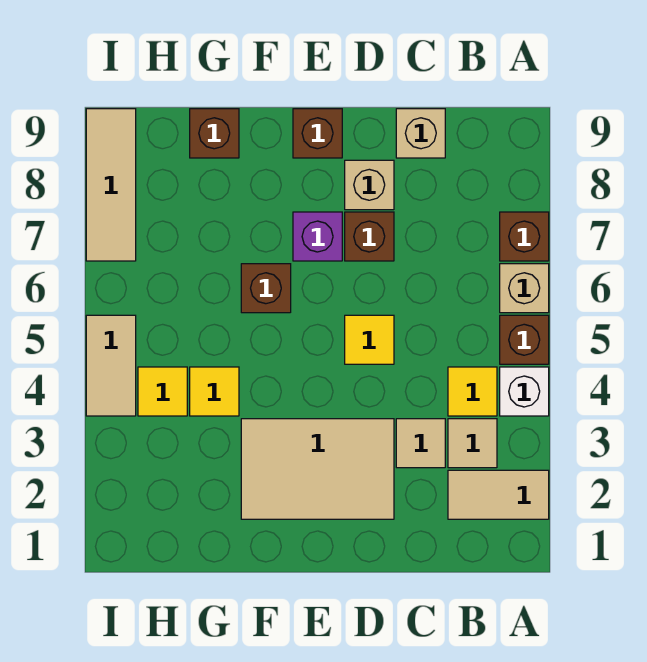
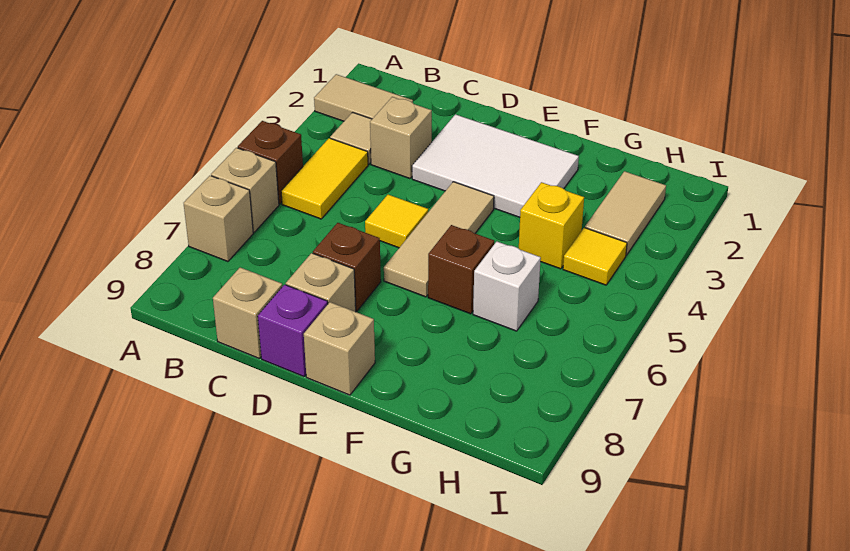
white 1x1 brick [500,367,549,416] -> white 1x1 brick moved to [473,242,541,331]
brown 1x1 brick [500,212,549,261] -> tan 1x1 brick [184,176,253,262]
yellow 1x1 tile [448,367,497,416] -> yellow 1x2 tile [281,138,368,219]
tan 1x1 tile [396,419,445,468] -> tan 1x1 brick [370,97,432,179]
tan 2x3 tile [241,419,394,519] -> white 2x3 tile [412,114,579,217]
purple 1x1 brick [293,212,342,261] -> purple 1x1 brick moved to [258,285,328,377]
brown 1x1 brick [293,109,342,158] -> tan 1x1 brick [304,302,375,395]
yellow 1x1 tile [190,367,239,416] -> yellow 1x1 brick [519,182,584,269]
brown 1x1 brick [190,109,239,158] -> none
tan 1x2 tile [86,315,136,416] -> tan 1x2 tile moved to [585,171,666,255]
tan 1x3 tile [86,109,136,261] -> tan 1x3 tile moved to [384,182,494,297]

